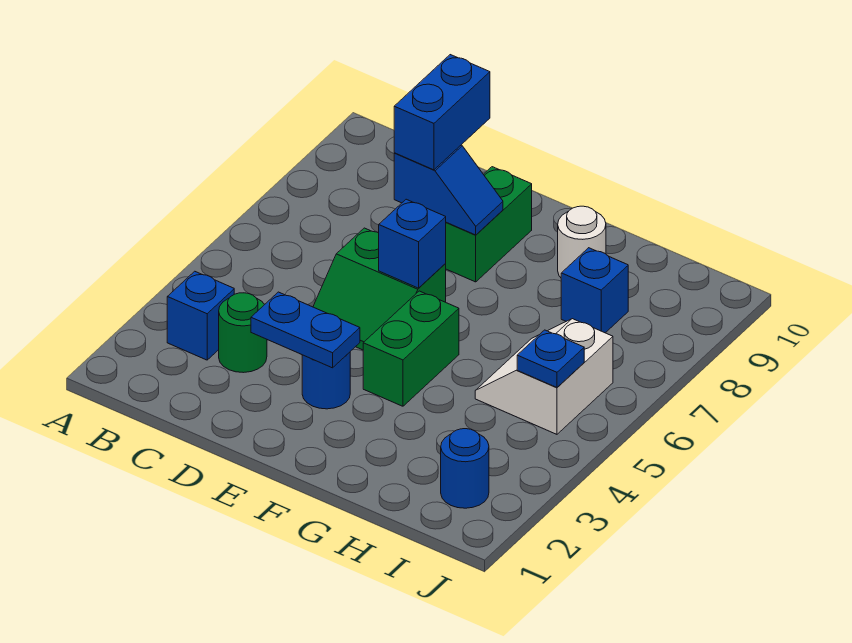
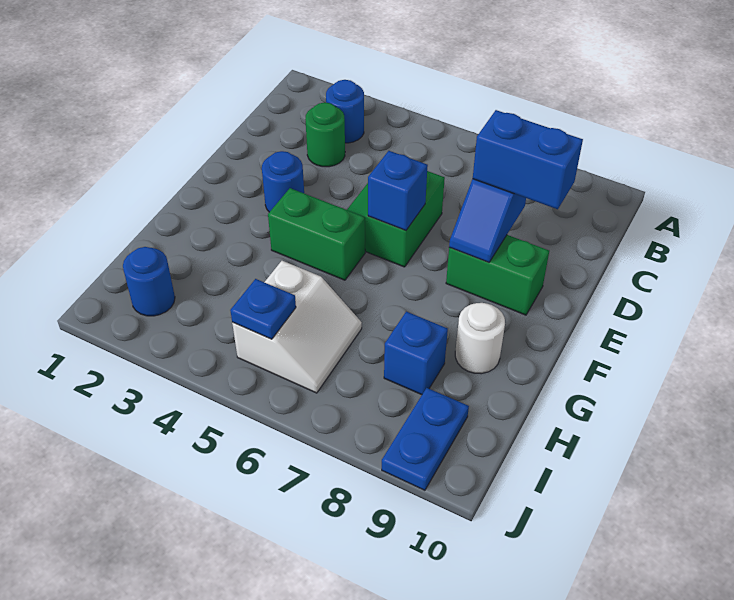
blue 1x1 brick [167,271,234,360] -> blue 1x1 round brick [326,80,364,143]
blue 1x2 plate [251,292,360,368] -> blue 1x2 plate moved to [382,388,469,490]
white 2x2 slope [475,319,613,434] -> white 2x2 slope turned to [232,261,362,393]

